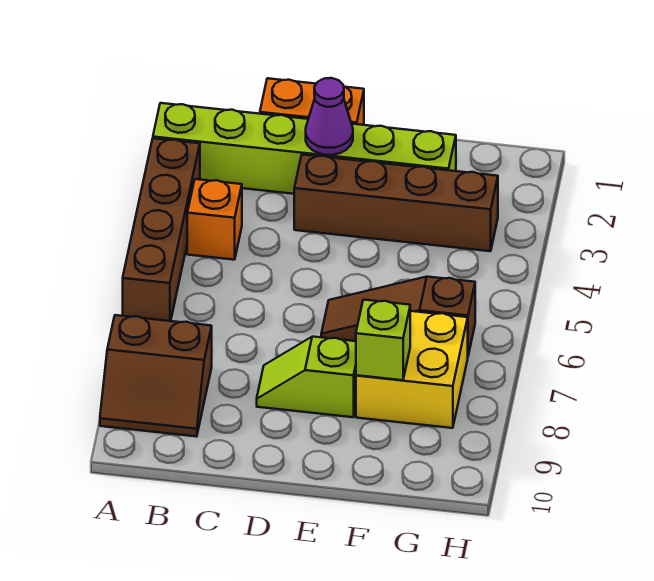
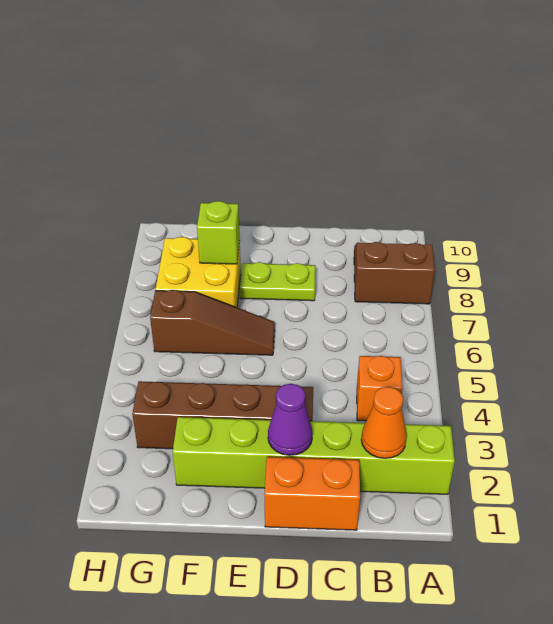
brown 1x4 brick [123,138,200,321] -> none
none -> orange 1x1 cone [361,387,407,458]
lime 1x2 slope [257,337,356,417] -> lime 1x2 plate [240,262,316,301]

